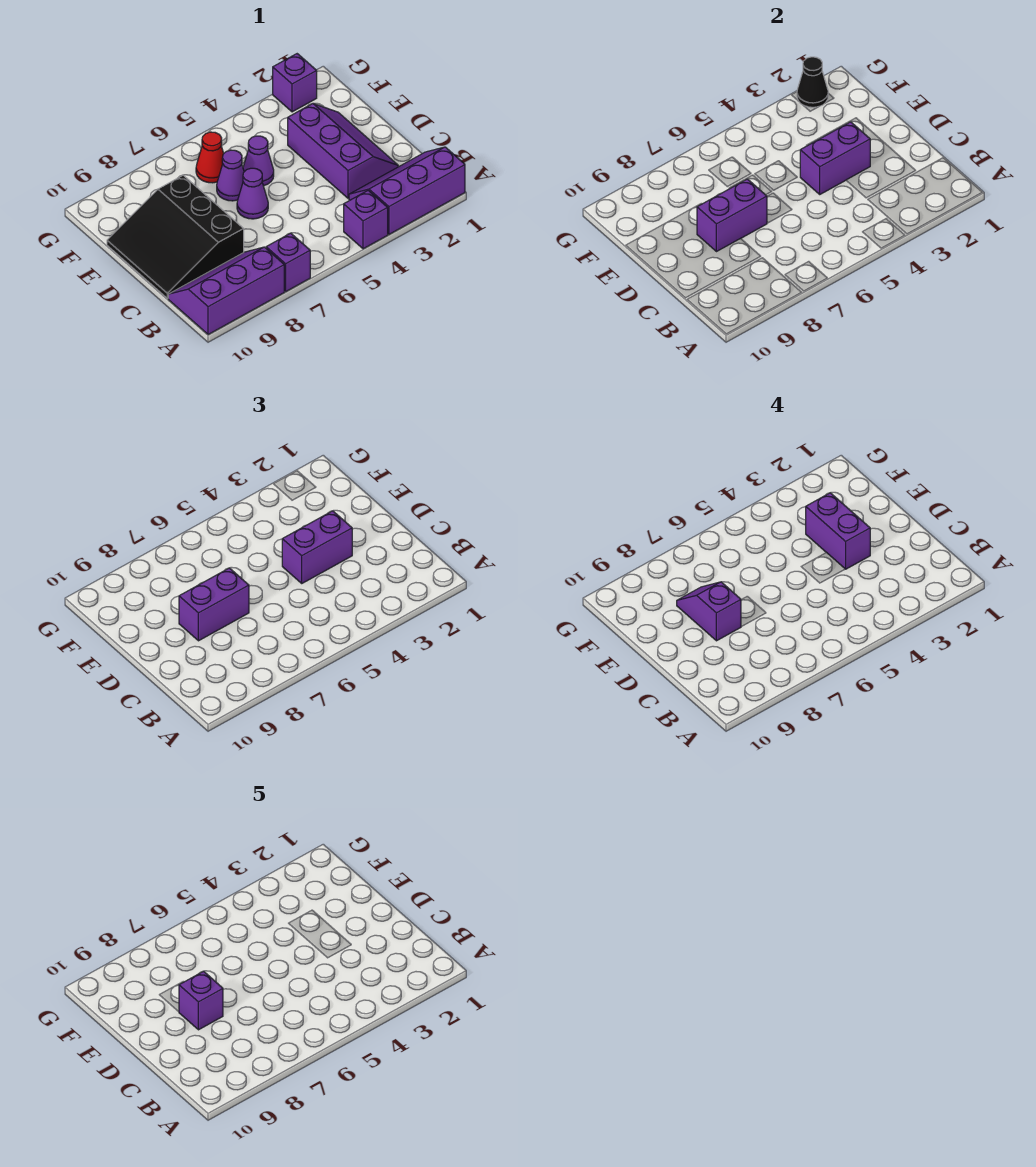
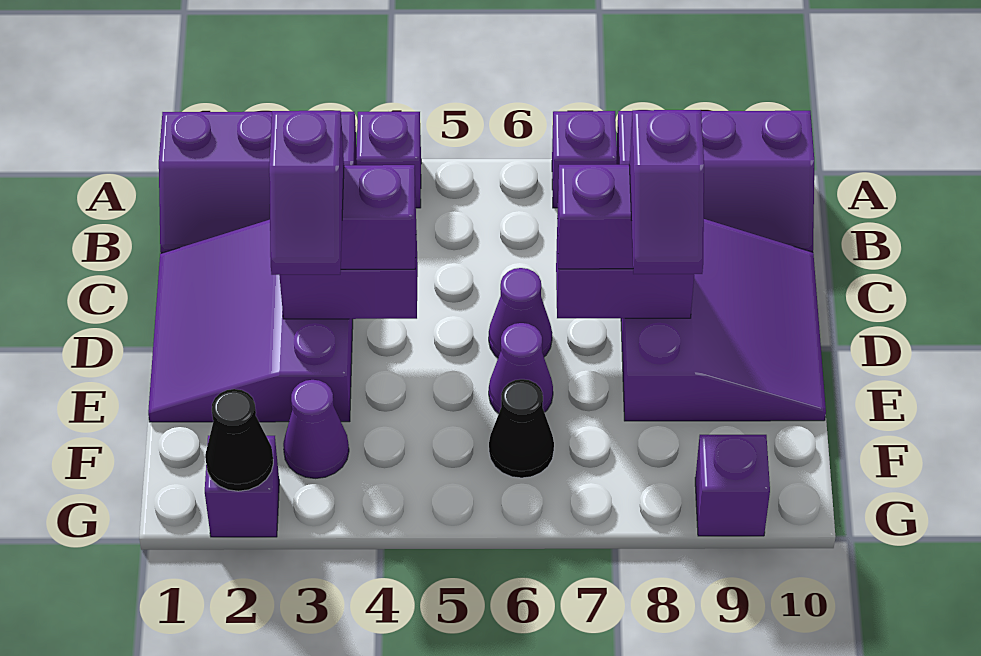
purple 2x3 slope [288,103,398,198] -> purple 3x3 slope [148,220,353,422]
black 3x3 slope [107,175,244,298] -> purple 3x3 slope [621,219,826,421]
purple 1x2 brick [806,493,870,569] -> purple 1x2 slope [269,111,344,275]
purple 1x1 brick [179,971,223,1030] -> purple 1x1 brick moved to [695,435,770,536]
purple 1x1 cone [243,136,274,186] -> purple 1x1 cone moved to [283,380,349,478]
red 1x1 cone [196,132,224,183] -> black 1x1 cone [489,379,554,478]

